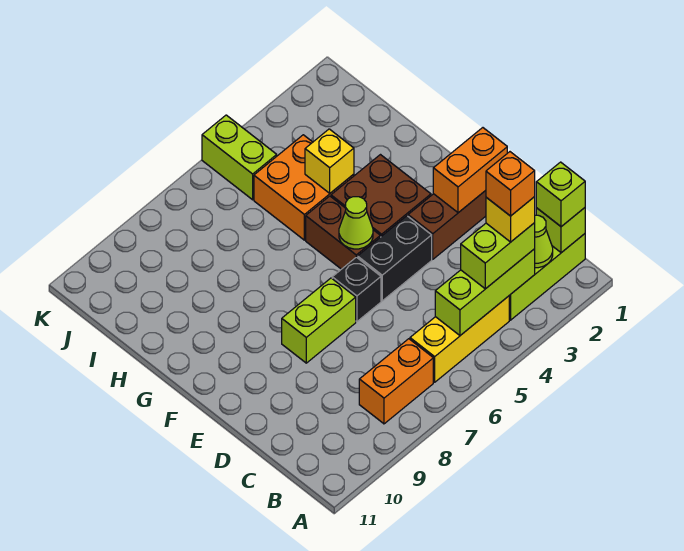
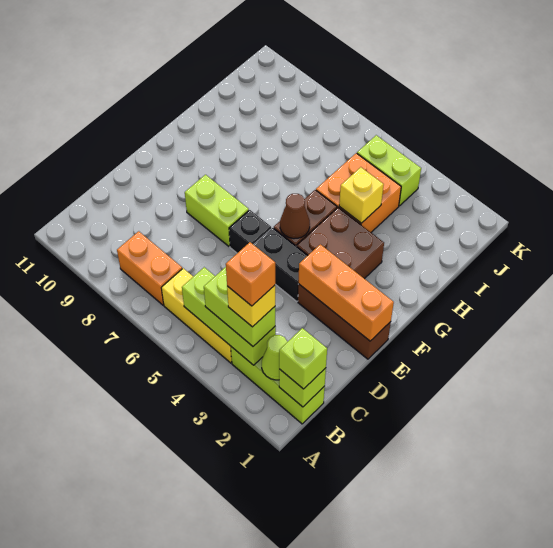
orange 1x2 brick [433,128,507,213] -> orange 1x3 brick [298,244,394,341]
lime 1x1 cone [339,197,373,249] -> brown 1x1 cone [280,194,310,239]
lime 1x2 brick [202,115,277,200] -> lime 1x2 brick turned to [357,135,421,206]

